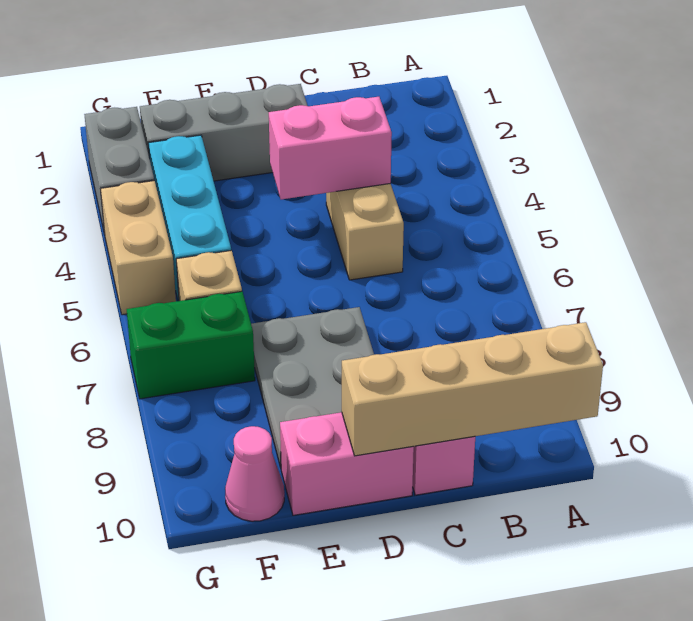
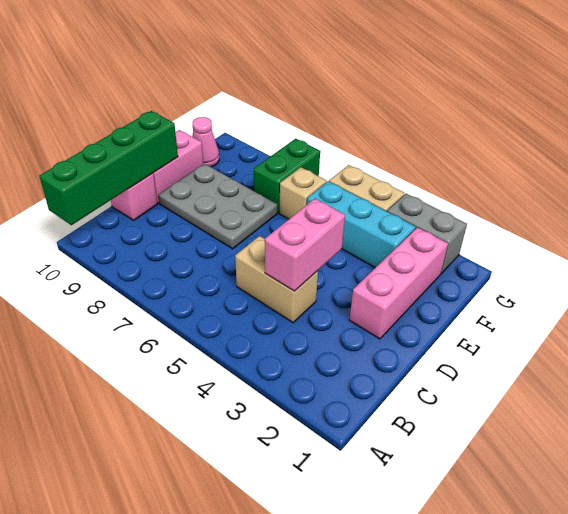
tan 1x4 brick [342,322,603,456] -> green 1x4 brick [39,111,178,225]
grey 1x3 brick [140,84,308,181] -> pink 1x3 brick [349,228,448,339]

